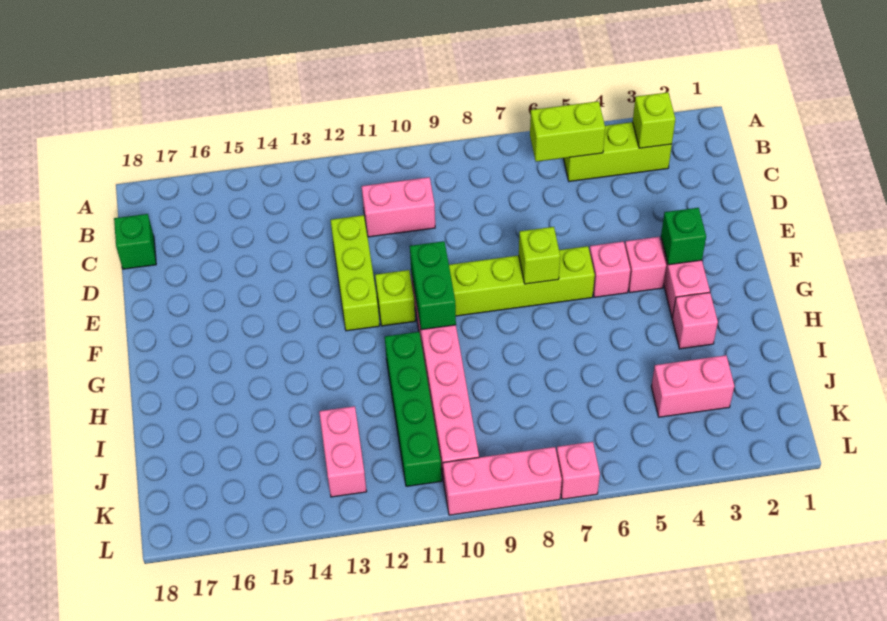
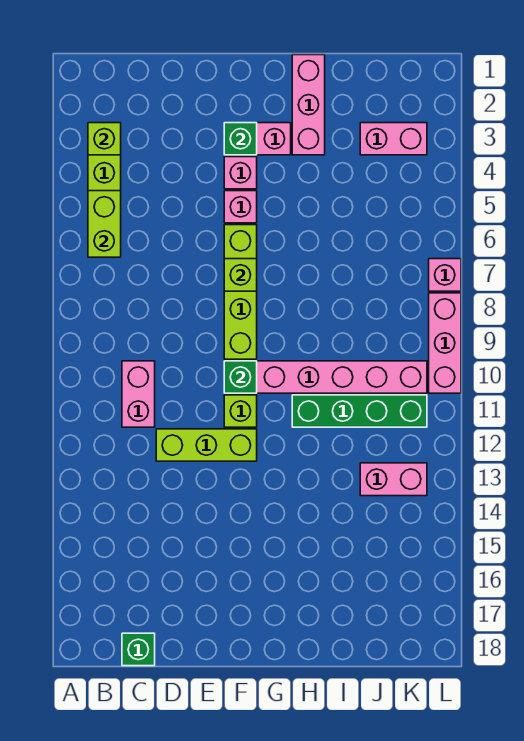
green 1x2 brick [410,241,456,330] -> green 1x1 brick [224,361,257,393]
pink 1x1 brick [672,293,718,349] -> pink 1x3 brick [292,55,325,155]
pink 1x2 brick [651,355,735,417] -> pink 1x2 brick turned to [360,123,427,155]

